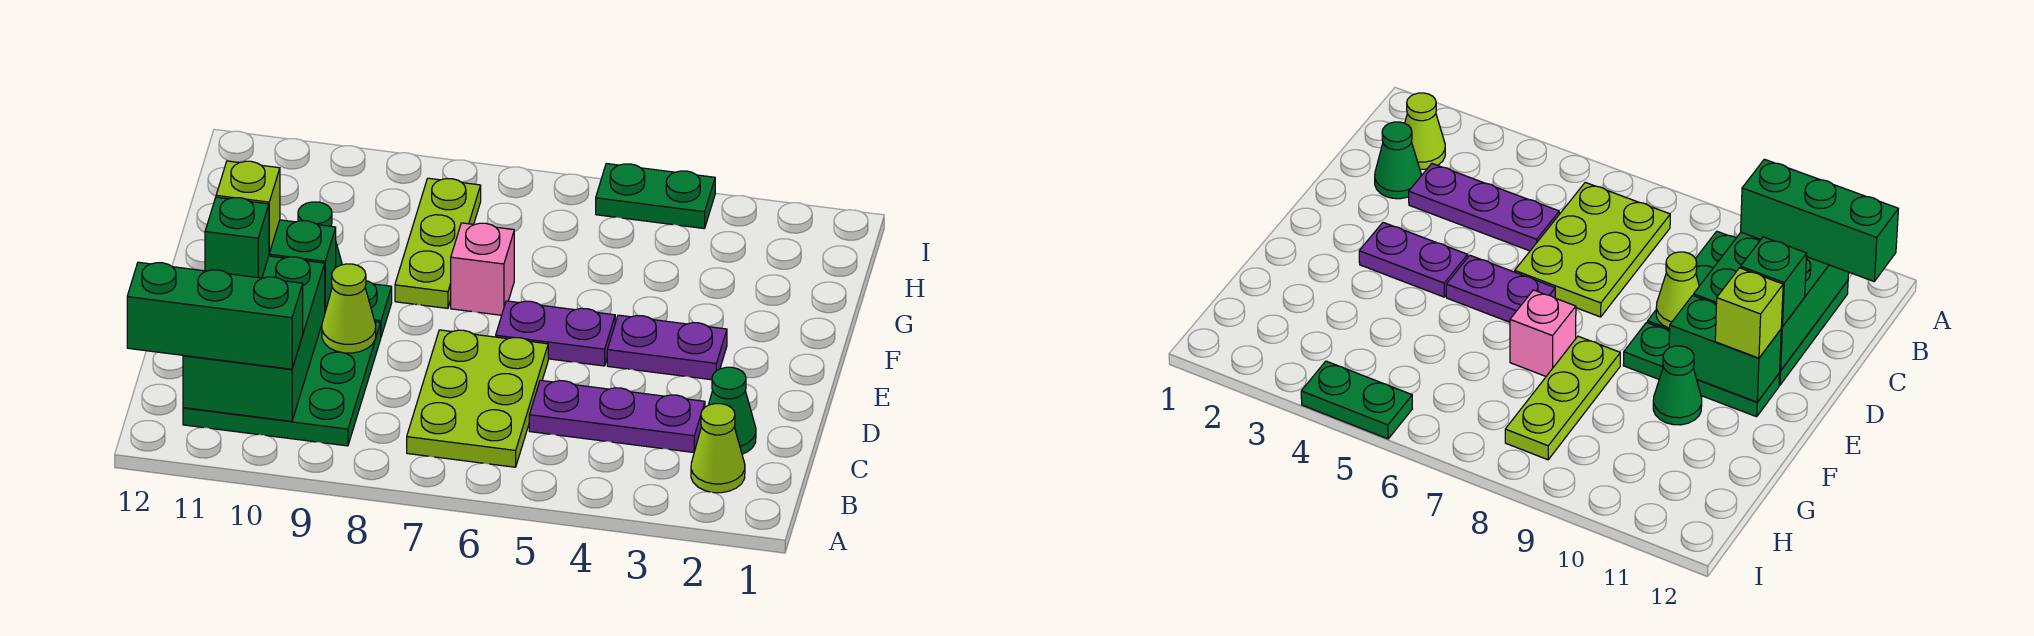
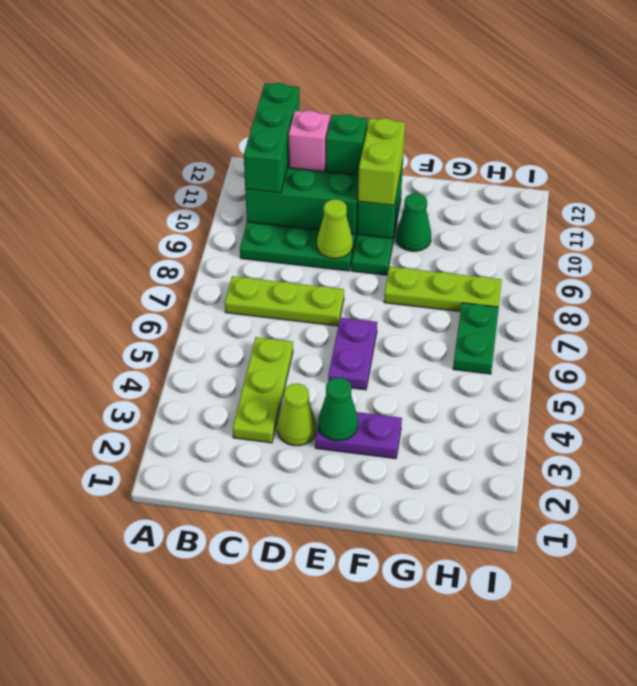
lime 1x1 cone [691,404,745,493] -> lime 1x1 cone moved to [277,384,317,446]
lime 2x3 plate [407,330,548,467] -> lime 1x3 plate [225,276,344,326]
green 1x1 cone [709,367,756,454] -> green 1x1 cone moved to [318,378,358,441]
purple 1x3 plate [529,380,705,452] -> lime 1x3 plate [233,337,293,443]
purple 1x2 plate [607,315,727,380] -> purple 1x2 plate turned to [315,412,402,459]
lime 1x1 brick [216,161,280,253] -> lime 1x2 brick [358,118,405,205]
pink 1x1 brick [451,223,514,315] -> pink 1x1 brick moved to [289,111,330,172]
green 1x2 plate [596,163,715,228] -> green 1x2 plate moved to [453,303,499,374]

